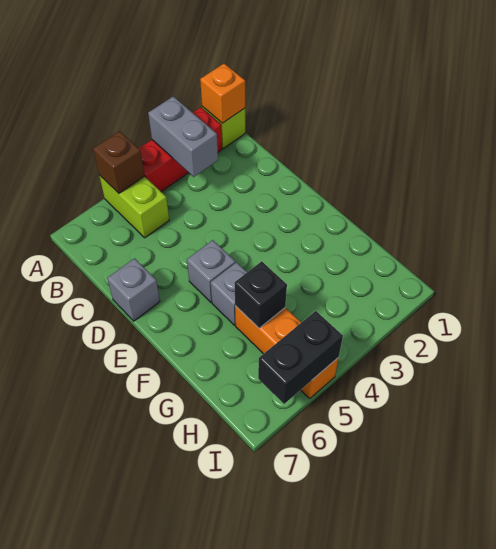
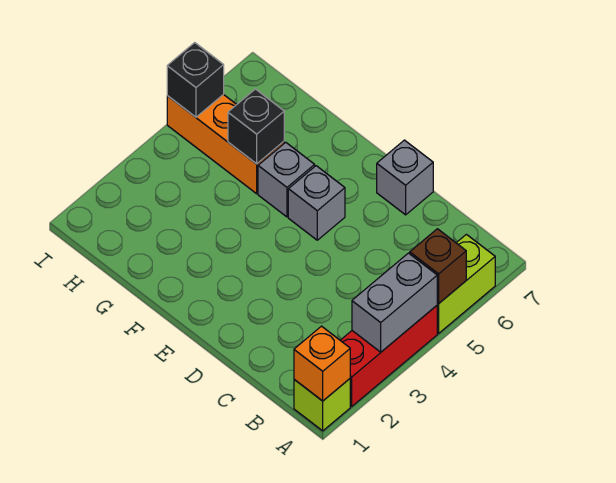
grey 1x2 brick [148,96,218,177] -> grey 1x2 brick turned to [352,253,437,352]
lime 1x2 brick [99,175,169,238] -> lime 1x2 brick turned to [437,234,495,333]
black 1x2 brick [258,311,343,404] -> black 1x1 brick [167,43,224,117]

